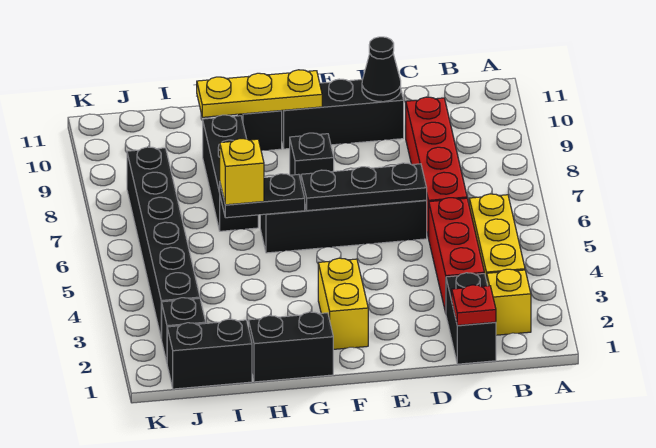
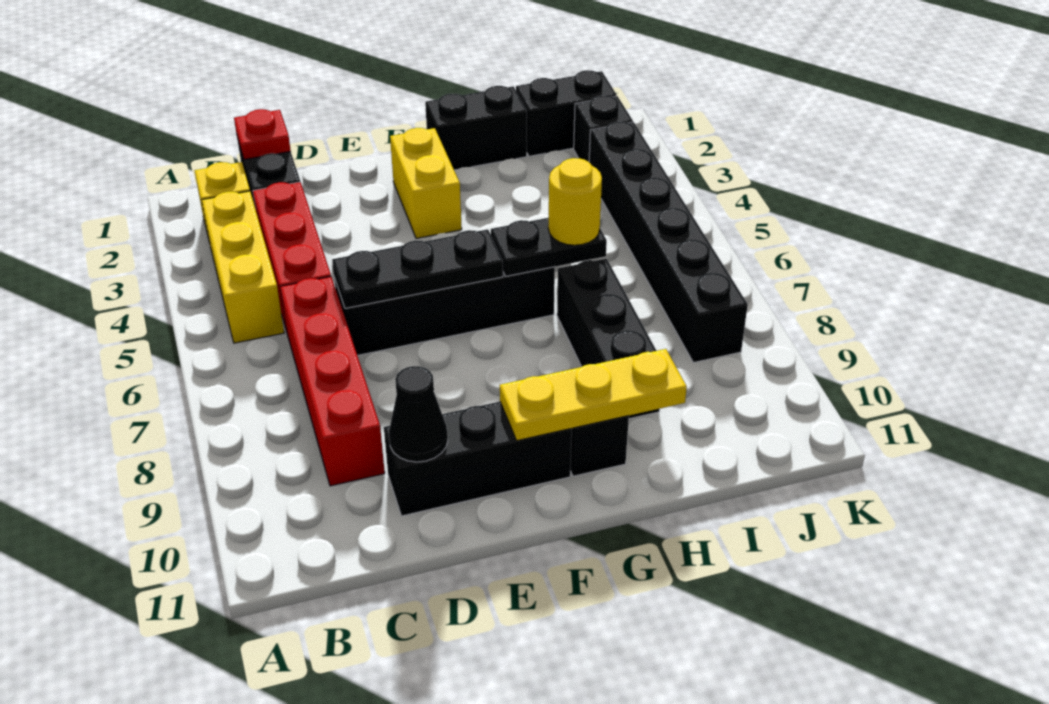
black 1x1 brick [290,133,334,180] -> none
yellow 1x1 brick [220,139,264,205] -> yellow 1x1 round brick [548,158,602,245]

